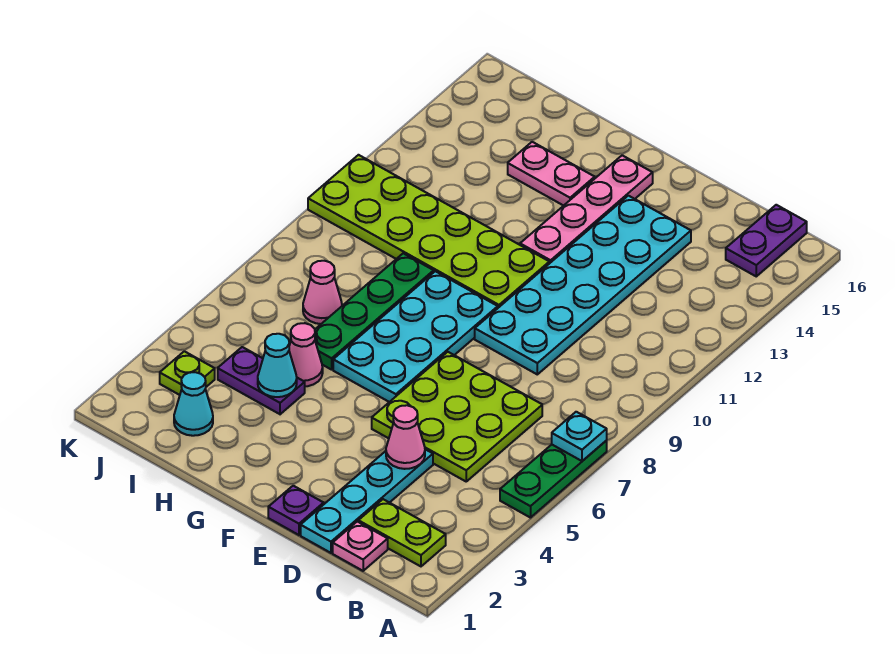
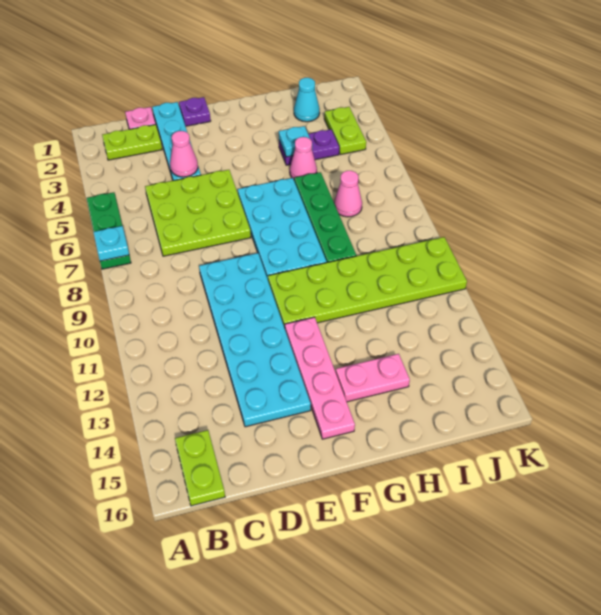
purple 1x2 plate [726,205,807,276] -> lime 1x2 plate [175,430,225,506]
cyan 1x1 cone [258,334,297,397] -> cyan 1x1 plate [279,126,310,157]
lime 1x1 plate [160,351,215,395] -> lime 1x2 plate [324,107,366,155]

